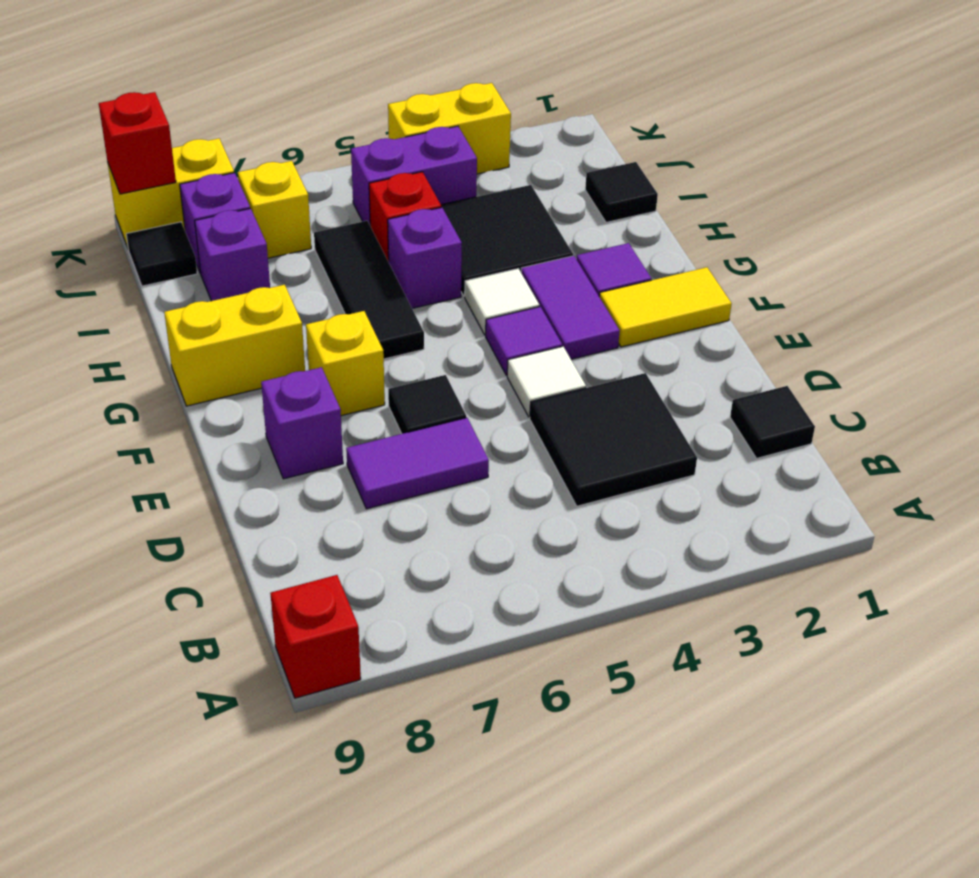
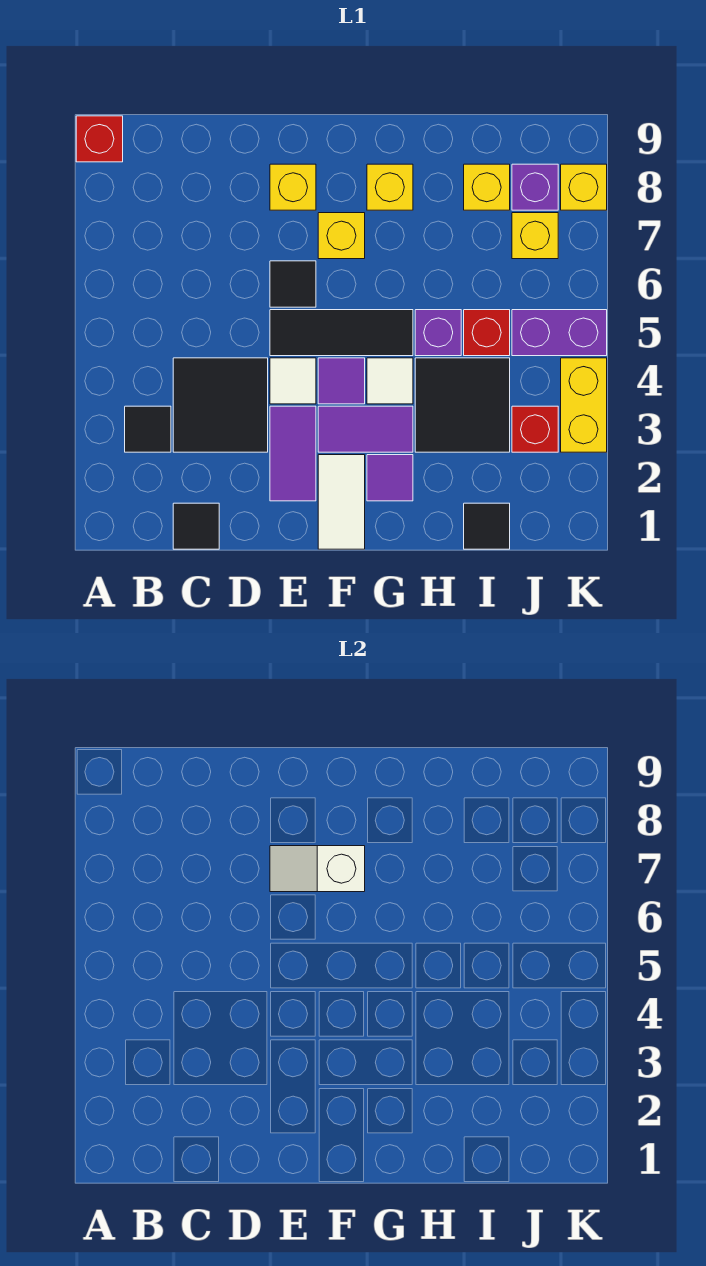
purple 1x2 tile [346,418,489,509] -> purple 1x2 tile moved to [270,406,316,501]
none -> white 1x2 slope [270,846,365,892]
purple 1x1 brick [261,367,343,479] -> yellow 1x1 brick [270,164,316,210]
yellow 1x2 tile [599,267,732,347] -> white 1x2 tile [318,455,365,549]
black 1x3 tile [314,221,424,359] -> black 1x3 tile moved to [270,310,413,356]
yellow 1x2 brick [164,284,305,406] -> yellow 1x1 brick [367,164,413,210]
purple 1x1 brick [195,208,270,301] -> yellow 1x1 brick [464,164,510,210]
purple 1x2 brick [351,126,477,225] -> purple 1x2 brick turned to [512,310,607,356]
black 1x1 tile [126,222,197,286] -> black 1x1 tile moved to [125,406,171,452]
yellow 1x2 brick [108,138,234,248] -> yellow 1x1 brick [561,164,607,210]
red 1x1 brick [99,92,176,194] -> red 1x1 brick moved to [512,406,558,452]

